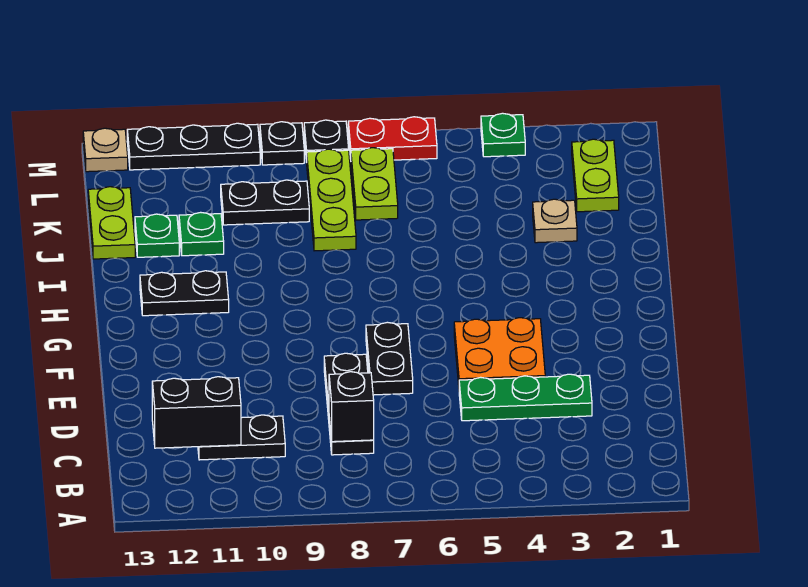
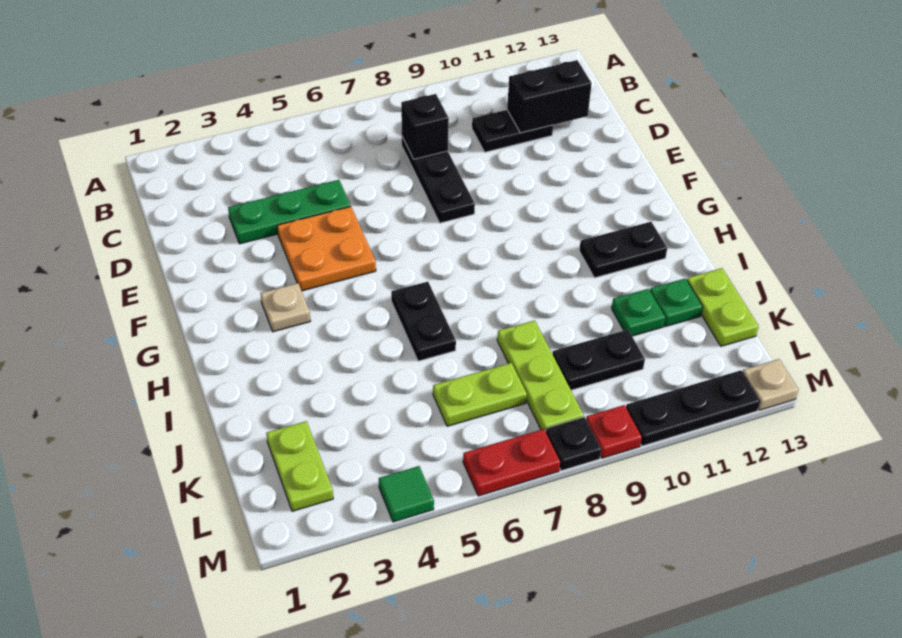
black 1x2 plate [366,322,413,395] -> black 1x2 plate moved to [391,282,456,361]
tan 1x1 plate [533,199,577,243] -> tan 1x1 plate moved to [261,283,310,332]
lime 1x2 plate [351,148,398,220] -> lime 1x2 plate turned to [433,363,527,426]
green 1x1 plate [481,113,525,157] -> green 1x1 tile [379,466,434,522]
black 1x1 plate [260,122,304,165] -> red 1x1 plate [586,405,642,458]

